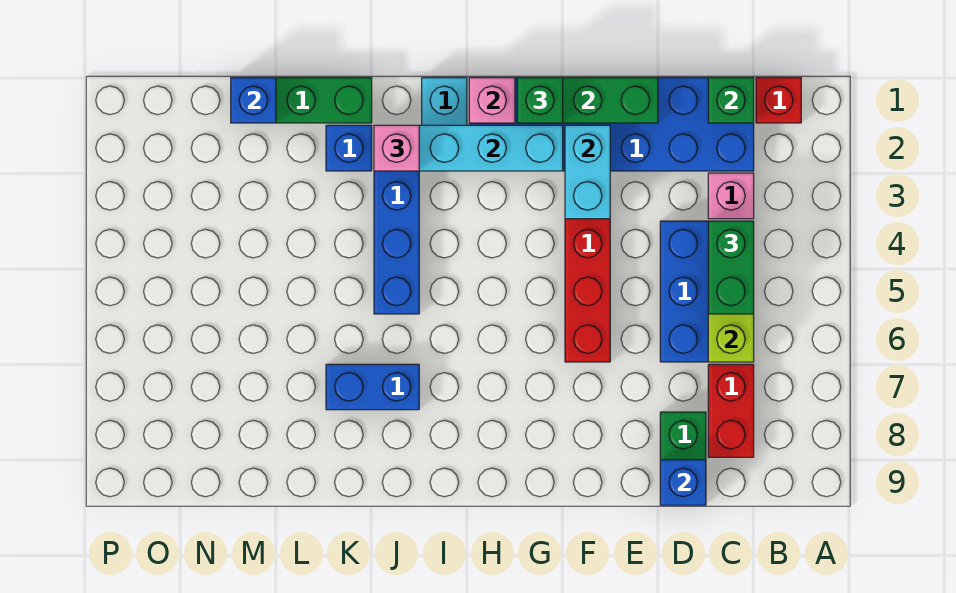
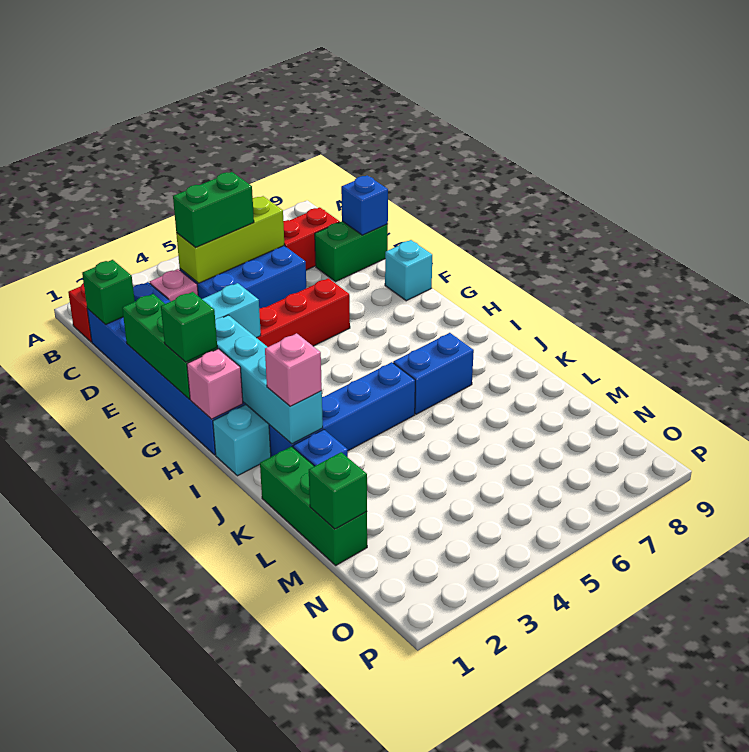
none -> cyan 1x1 brick [385,240,432,301]
blue 1x2 brick [326,364,419,410] -> blue 1x2 brick turned to [393,333,474,414]
blue 1x1 brick [231,78,276,123] -> green 1x1 brick [309,452,367,529]

